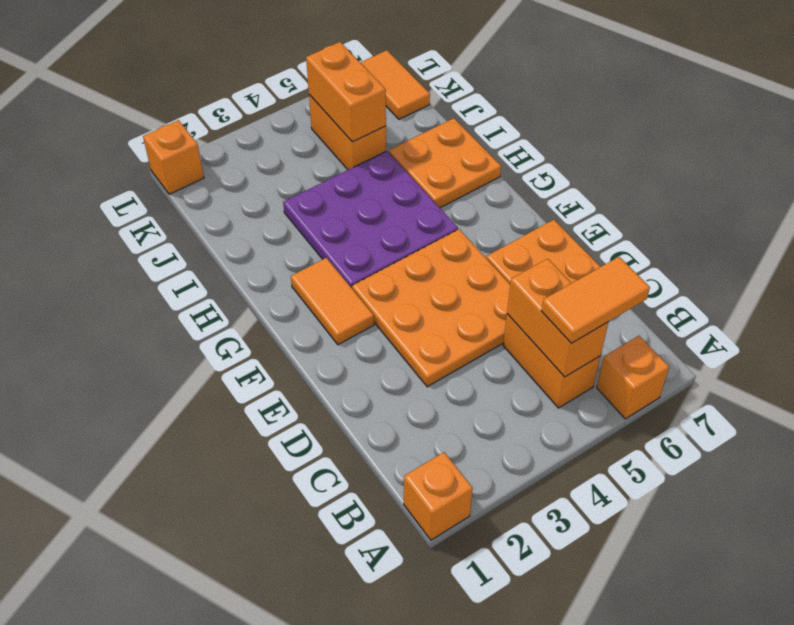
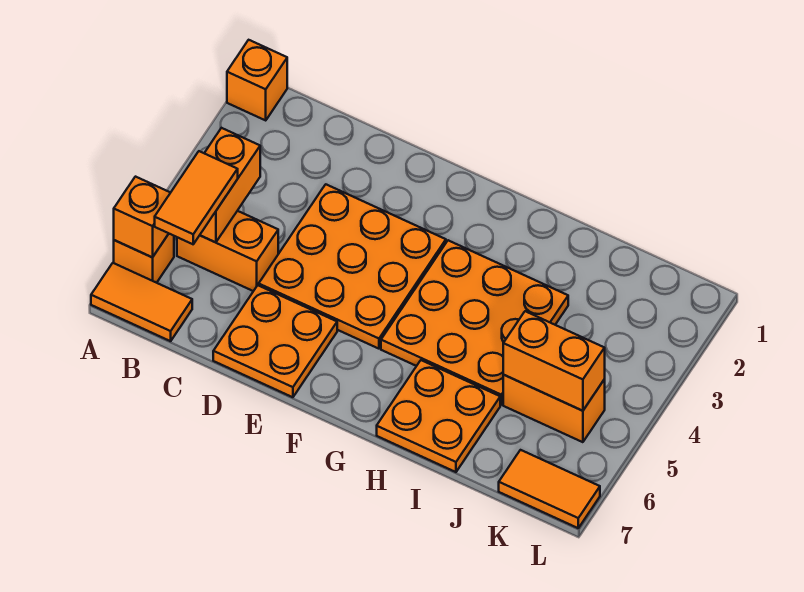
orange 1x2 brick [507,259,608,377] -> orange 1x2 brick turned to [200,128,260,242]
orange 1x2 tile [291,258,374,345] -> orange 1x2 tile moved to [91,263,192,341]
purple 3x3 plate [283,151,458,288] -> orange 3x3 plate [381,240,568,405]
orange 1x1 brick [143,120,204,194] -> orange 1x1 brick moved to [114,177,170,257]

